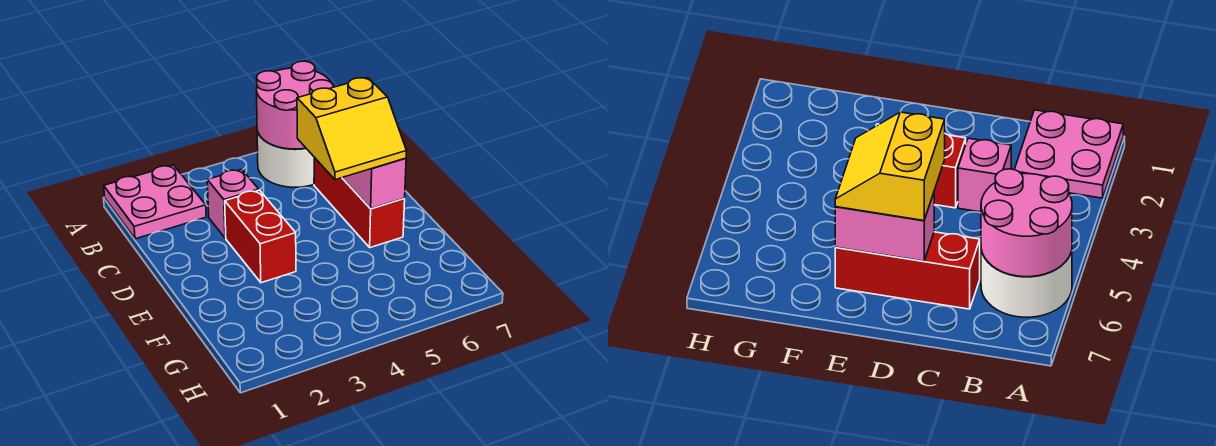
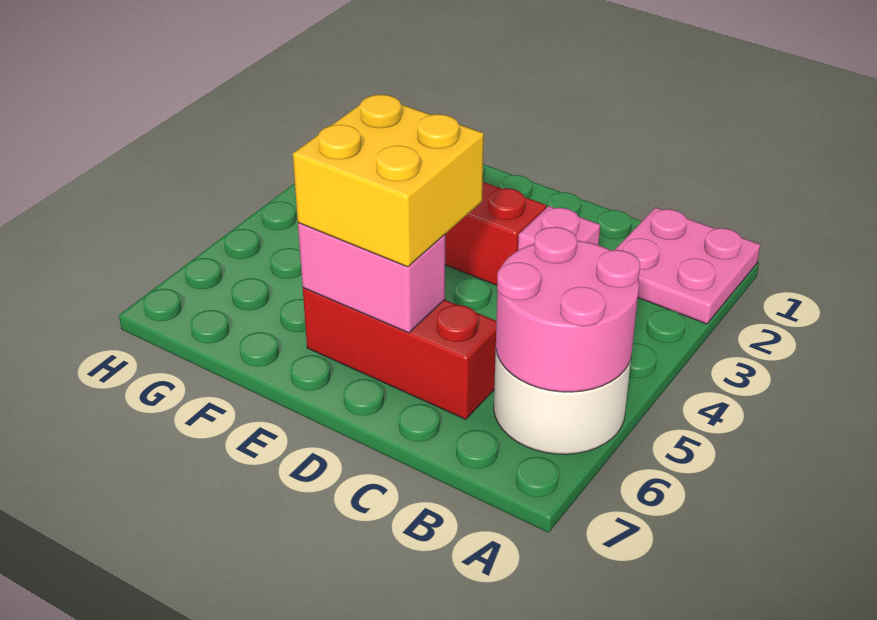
yellow 2x2 slope [297,78,406,180] -> yellow 2x2 brick [293,95,484,267]

